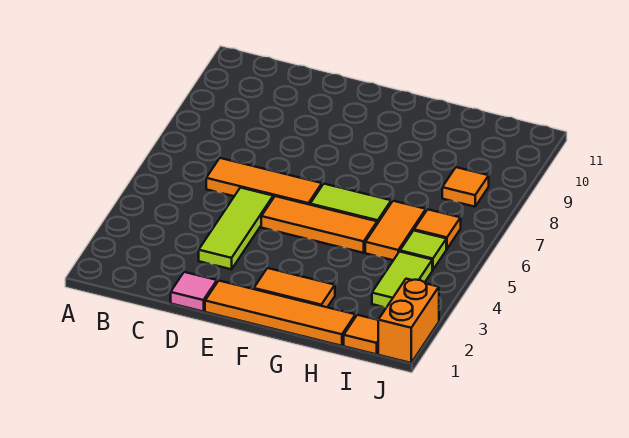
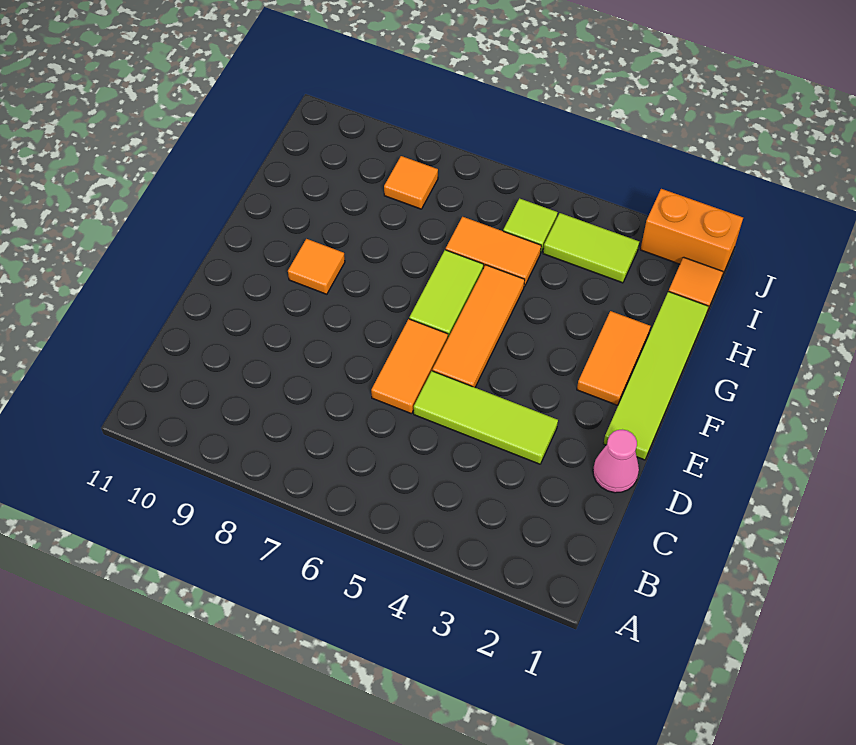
orange 1x3 tile [206,158,322,205] -> orange 1x2 tile [371,319,448,414]
pink 1x1 tile [171,272,217,311] -> pink 1x1 cone [593,430,639,493]
orange 1x4 tile [205,281,355,346] -> lime 1x4 tile [603,291,709,460]
orange 1x1 tile [414,210,461,249] -> orange 1x1 tile moved to [288,239,345,294]

